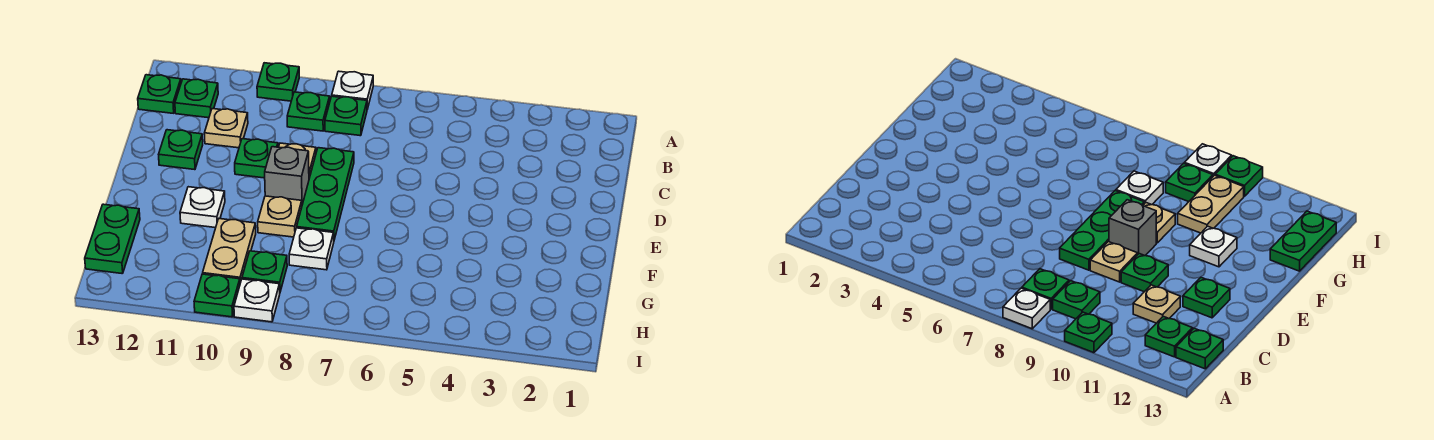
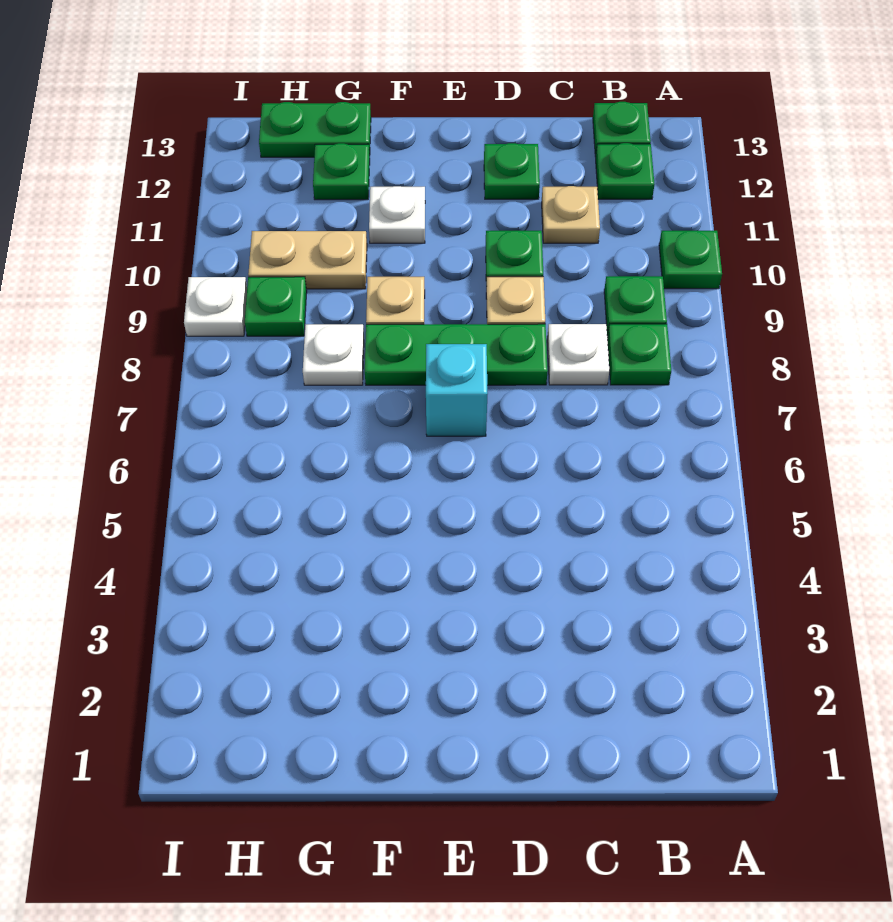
white 1x1 plate [332,71,373,109] -> white 1x1 plate moved to [547,324,609,385]
none -> cyan 1x1 brick [426,344,488,436]
grey 1x1 brick [265,147,309,205] -> none
green 1x1 plate [194,274,240,317] -> green 1x1 plate moved to [313,143,370,200]

